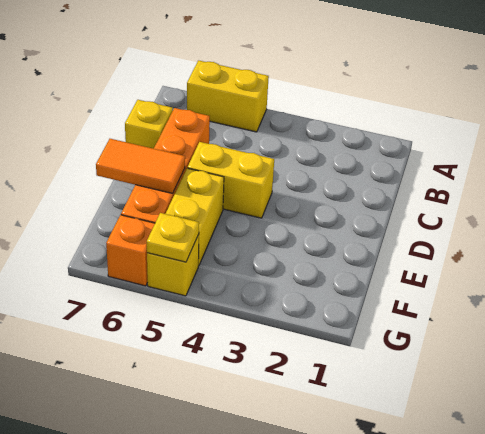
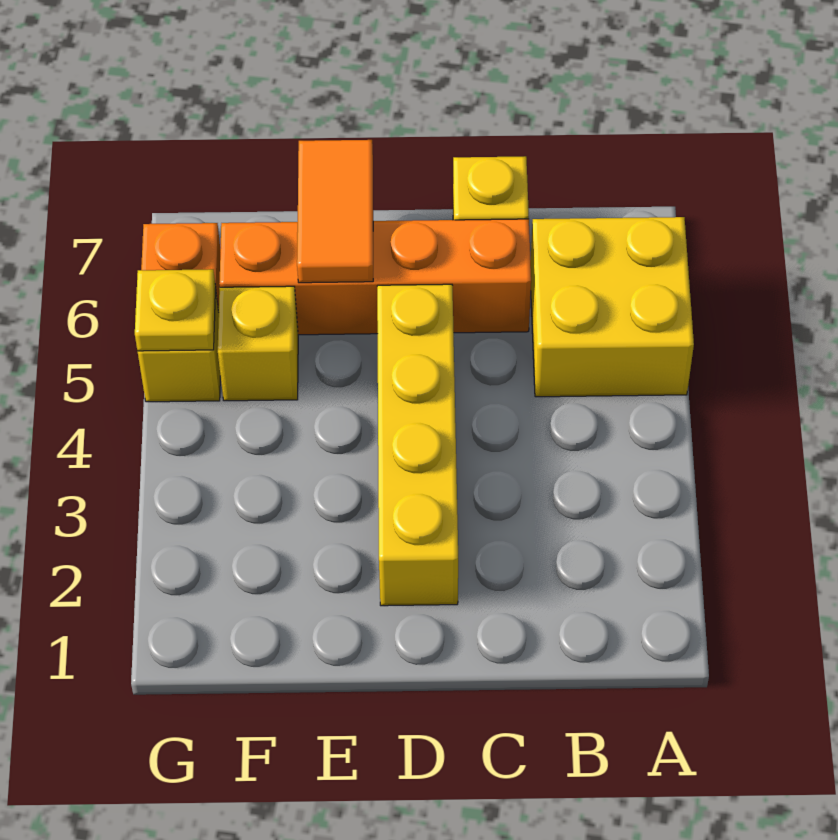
yellow 1x2 brick [187,60,269,132] -> yellow 2x2 brick [531,217,694,397]
yellow 1x2 brick [188,142,274,218] -> yellow 1x4 brick [377,284,458,606]
yellow 1x2 brick [166,168,224,266] -> yellow 1x1 brick [218,286,298,401]

